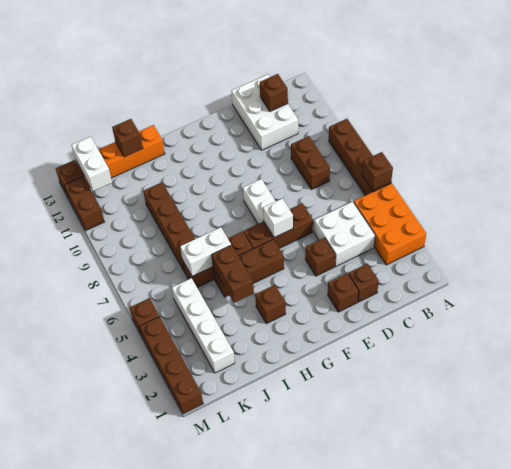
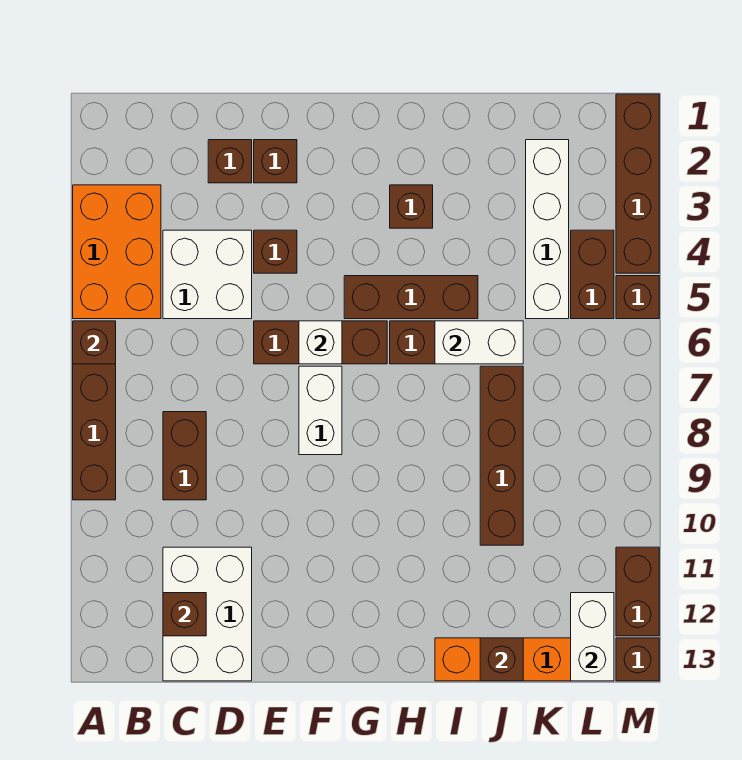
brown 1x2 brick [212,245,254,303] -> brown 1x2 brick moved to [571,230,614,319]

